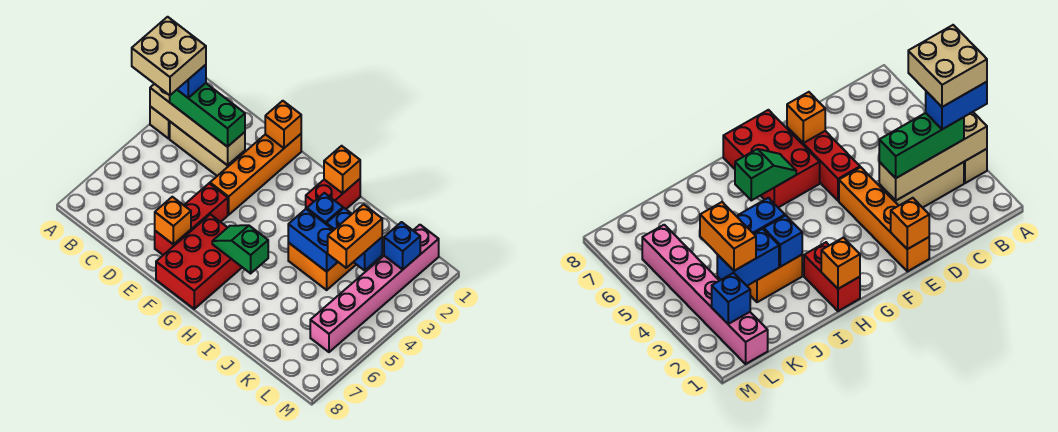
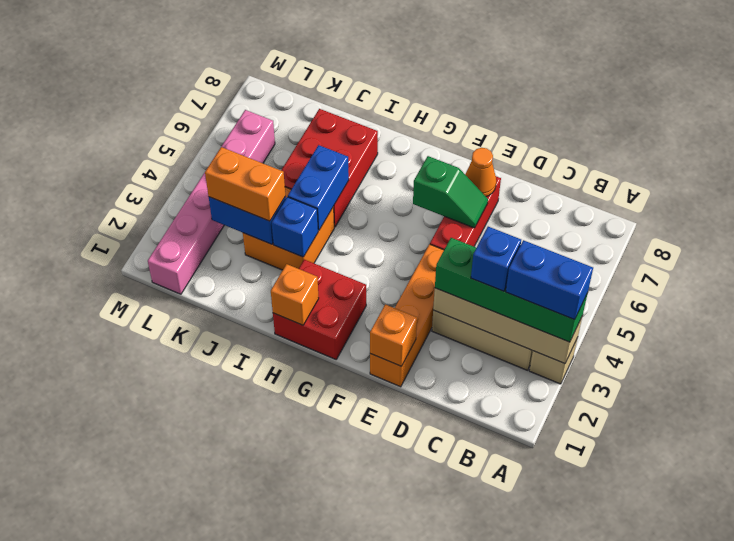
tan 2x2 brick [132,17,206,95] -> none
green 1x3 brick [170,83,245,147] -> green 1x4 brick [435,238,588,342]
orange 1x1 brick [155,197,191,245] -> orange 1x1 cone [465,148,496,196]
red 2x3 brick [156,214,242,309] -> red 2x3 brick moved to [281,109,378,227]
green 1x2 slope [212,225,268,273] -> green 1x2 slope moved to [413,156,488,228]
red 1x2 brick [306,179,360,209] -> red 2x2 brick [273,259,366,359]
blue 1x2 brick [288,209,338,272] -> blue 1x2 brick turned to [288,145,349,230]
orange 1x2 brick [328,204,382,268] -> orange 1x2 brick turned to [205,147,285,221]
blue 1x1 brick [384,222,420,269] -> blue 1x1 brick moved to [471,227,521,291]

